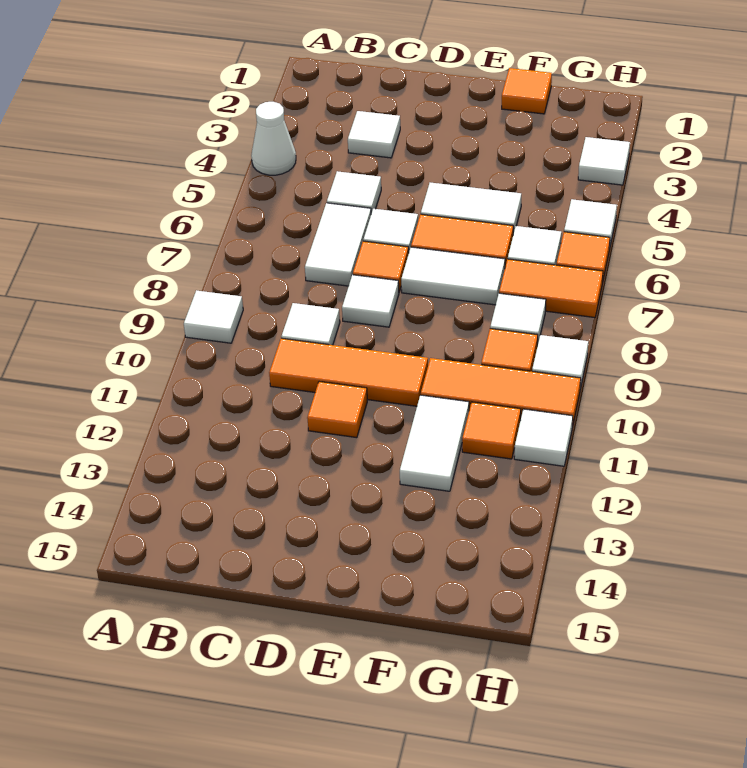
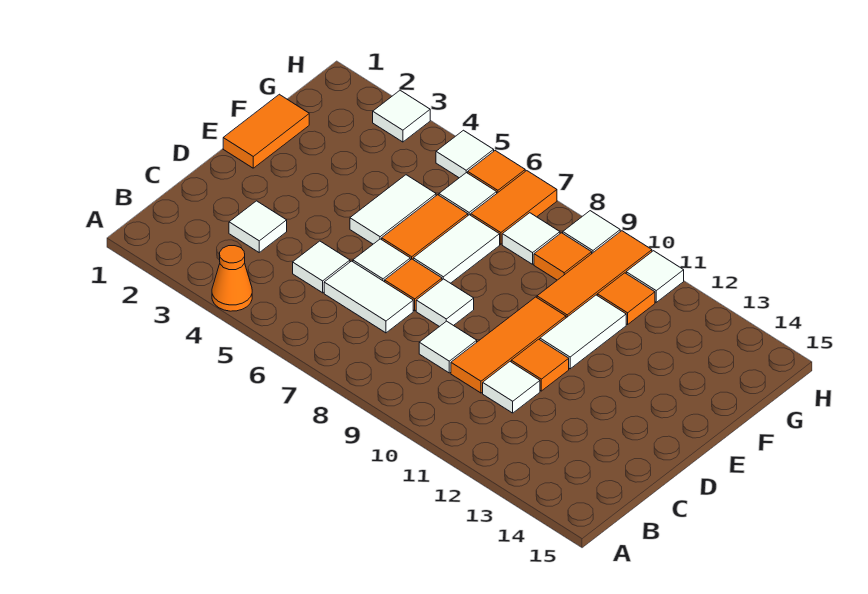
white 1x1 cone [251,102,296,175] -> orange 1x1 cone [212,246,252,311]
white 1x1 tile [184,290,243,343] -> white 1x1 tile moved to [483,362,540,413]
orange 1x1 tile [502,68,552,114] -> orange 1x2 tile [223,94,309,168]
white 1x2 tile [400,395,469,491] -> white 1x2 tile turned to [540,295,626,369]

